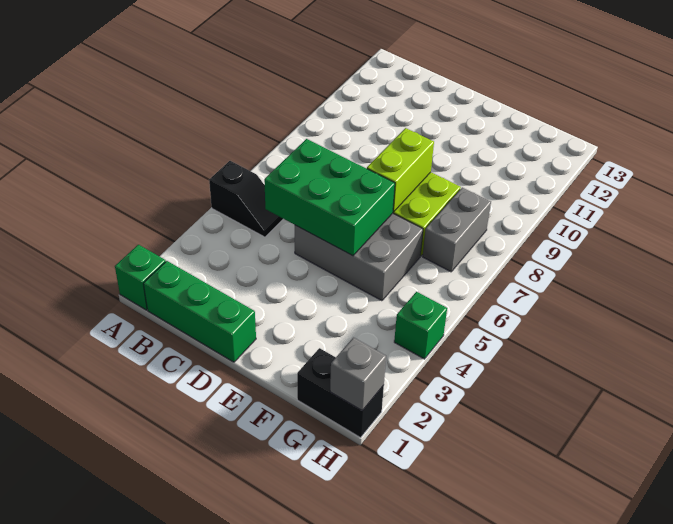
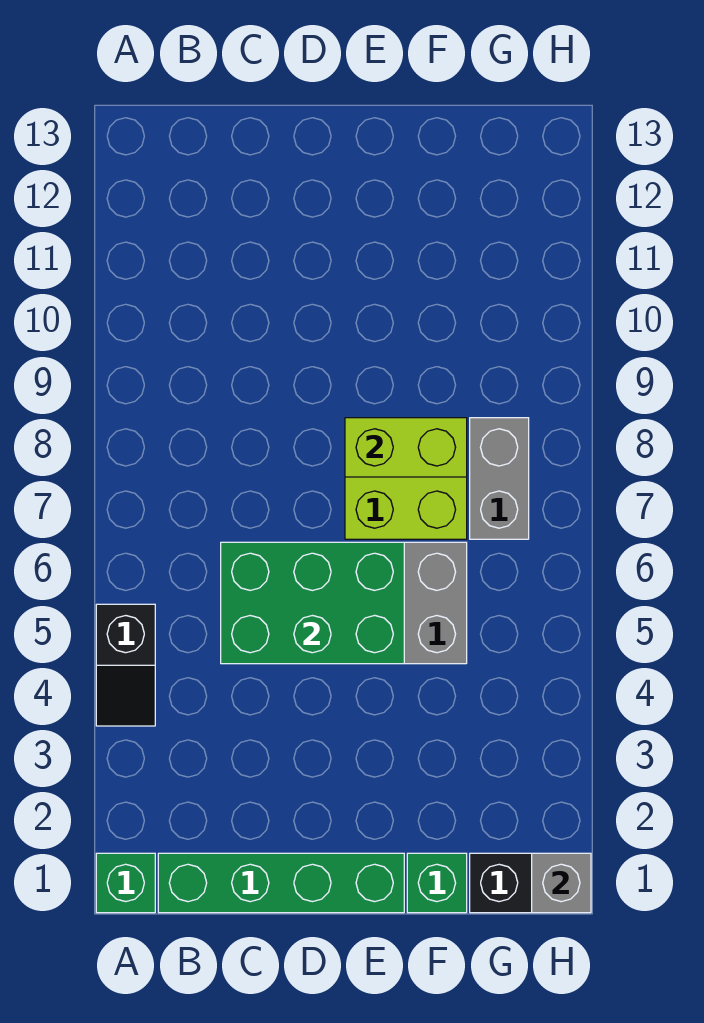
black 1x2 slope [209,161,283,237] -> black 1x2 slope turned to [96,604,155,726]
green 1x3 brick [144,261,256,362] -> green 1x4 brick [158,853,404,913]
lime 1x2 brick [367,128,434,212] -> lime 1x2 brick turned to [345,418,467,477]
green 1x1 brick [394,292,447,359] -> green 1x1 brick moved to [407,853,467,913]

